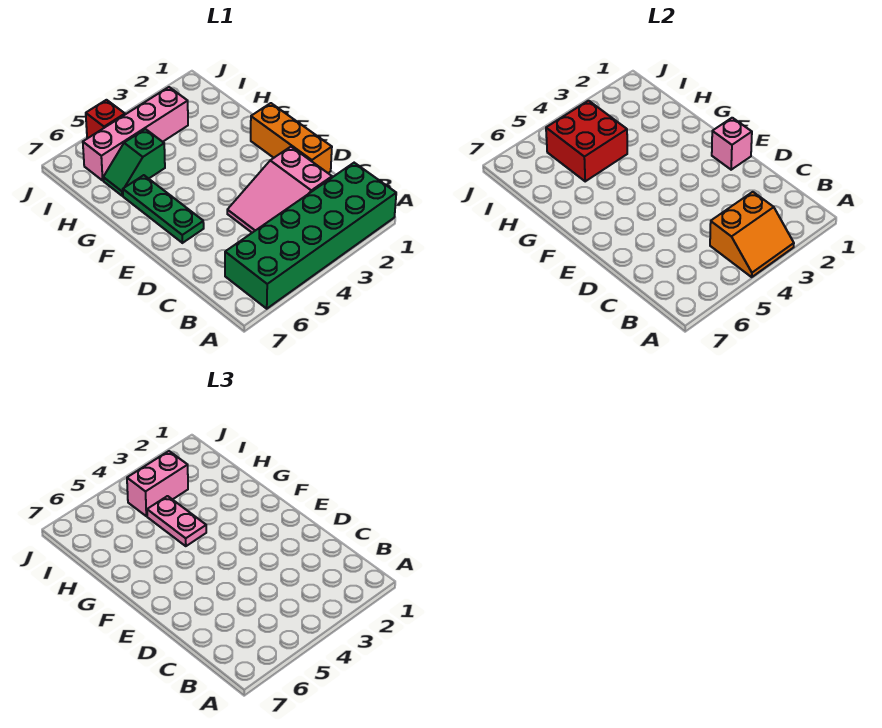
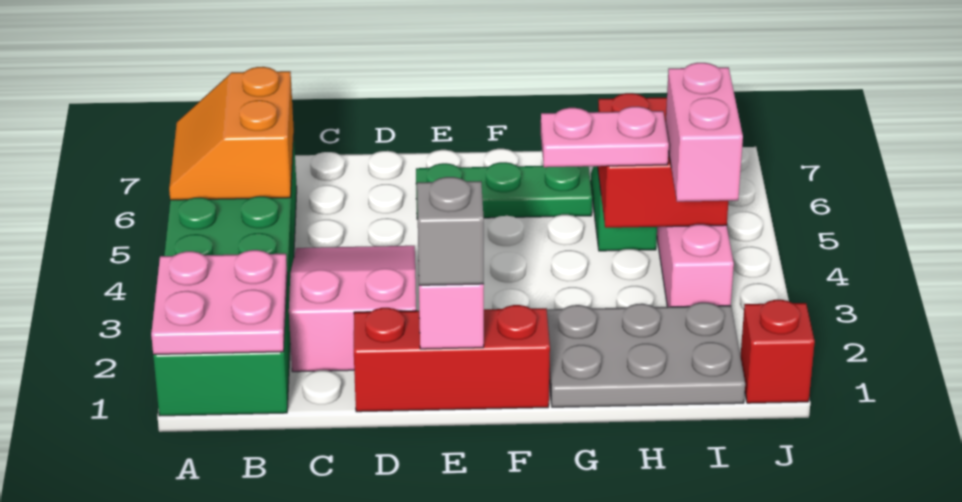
none -> pink 2x2 plate [151,250,287,355]
orange 2x2 slope [710,192,794,277] -> orange 2x2 slope moved to [169,67,294,200]
orange 1x3 brick [251,103,332,173] -> red 1x3 brick [354,305,550,412]
none -> grey 1x1 brick [417,177,484,285]
none -> grey 2x3 plate [547,303,745,407]
red 1x1 brick [86,100,125,138] -> red 1x1 brick moved to [740,300,815,403]

